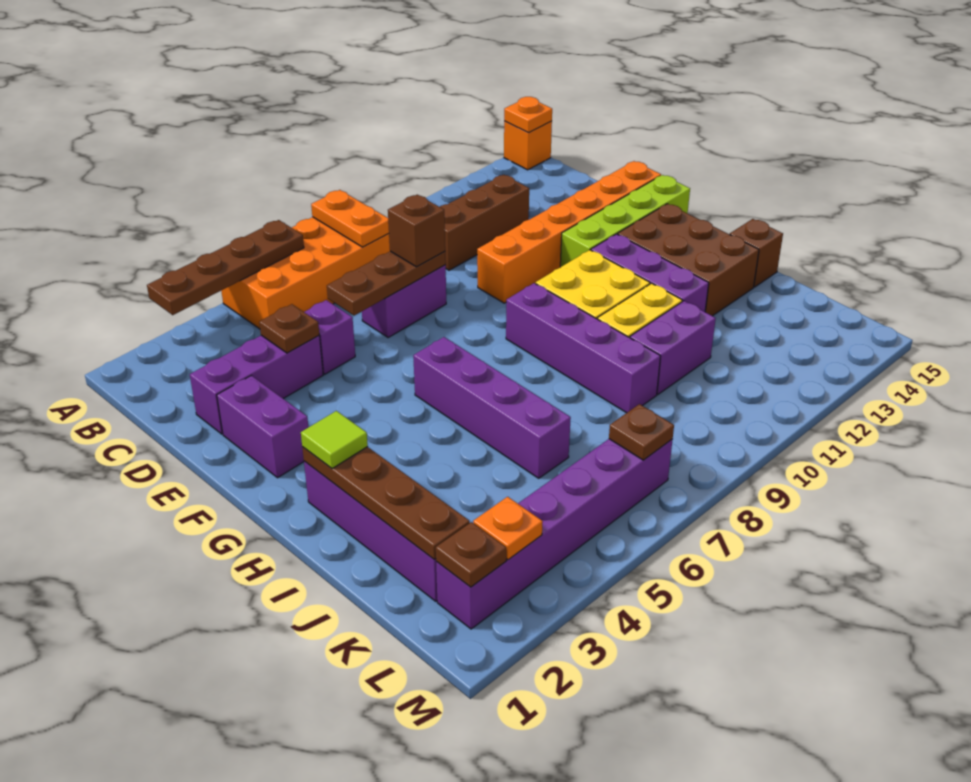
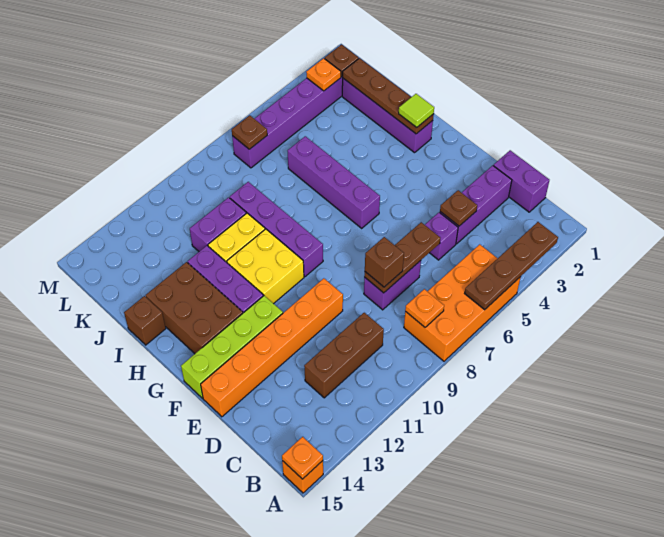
orange 1x2 plate [311,190,389,247] -> orange 1x1 plate [405,289,444,327]
purple 1x2 brick [217,375,308,478] -> purple 1x2 brick moved to [493,150,549,212]

